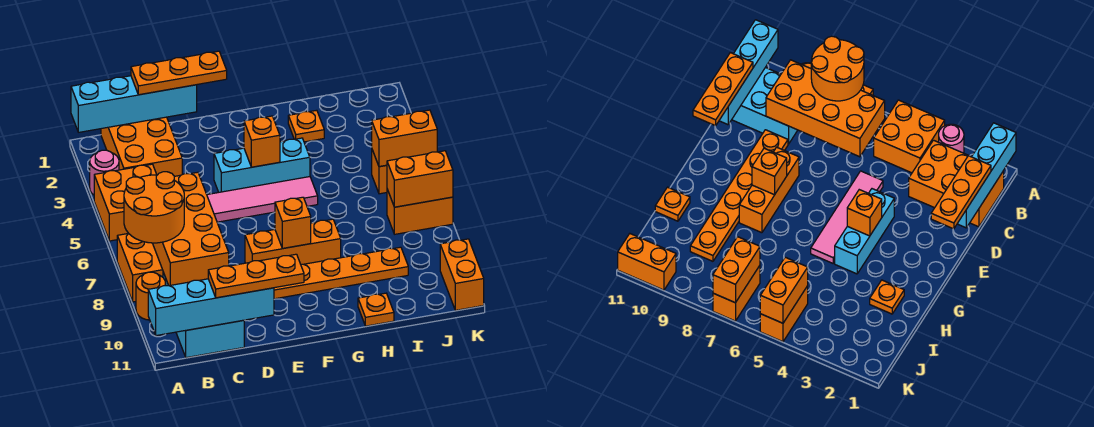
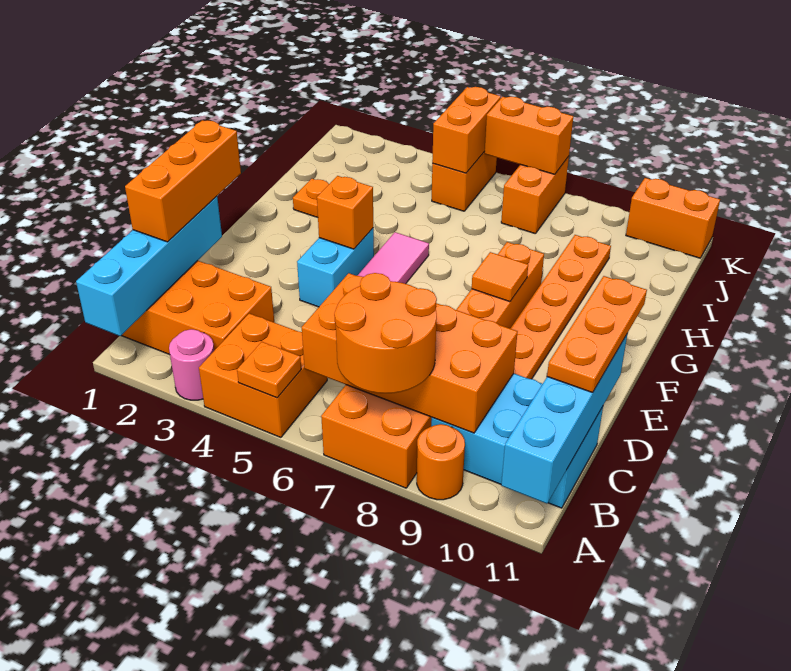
orange 1x3 plate [131,51,227,95] -> orange 1x3 brick [125,120,241,242]
cyan 1x3 brick [214,138,310,192] -> cyan 1x2 brick [297,228,374,307]
orange 1x1 brick [275,197,311,248] -> orange 1x1 tile [472,252,528,302]
orange 1x1 plate [358,293,394,326] -> orange 1x1 plate moved to [237,342,301,398]
orange 1x2 brick [387,151,453,207] -> orange 1x2 brick turned to [485,97,573,174]

